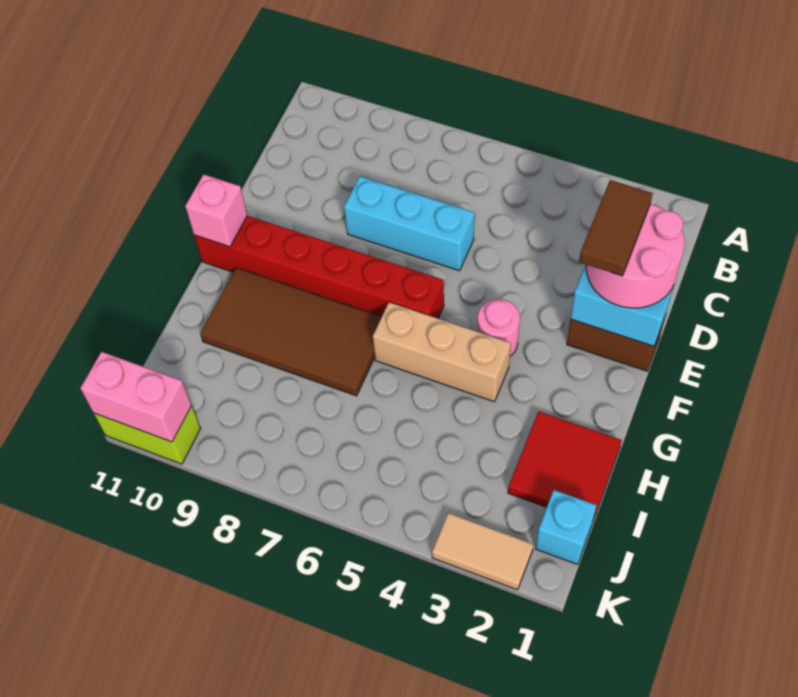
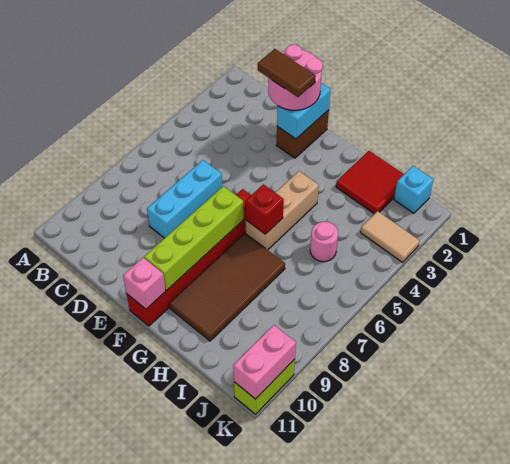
pink 1x1 round brick [477,299,520,356] -> pink 1x1 round brick moved to [310,222,338,262]
none -> lime 1x4 brick [144,186,244,290]
none -> red 1x1 brick [245,184,284,234]
tan 1x2 tile [432,513,534,590] -> tan 1x2 tile turned to [361,211,420,262]

